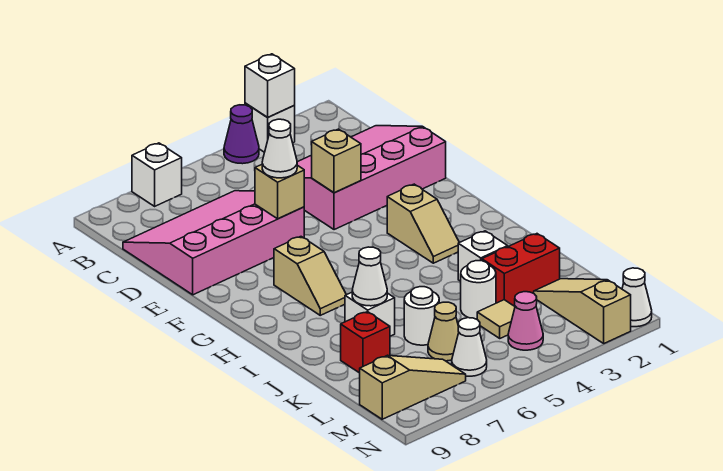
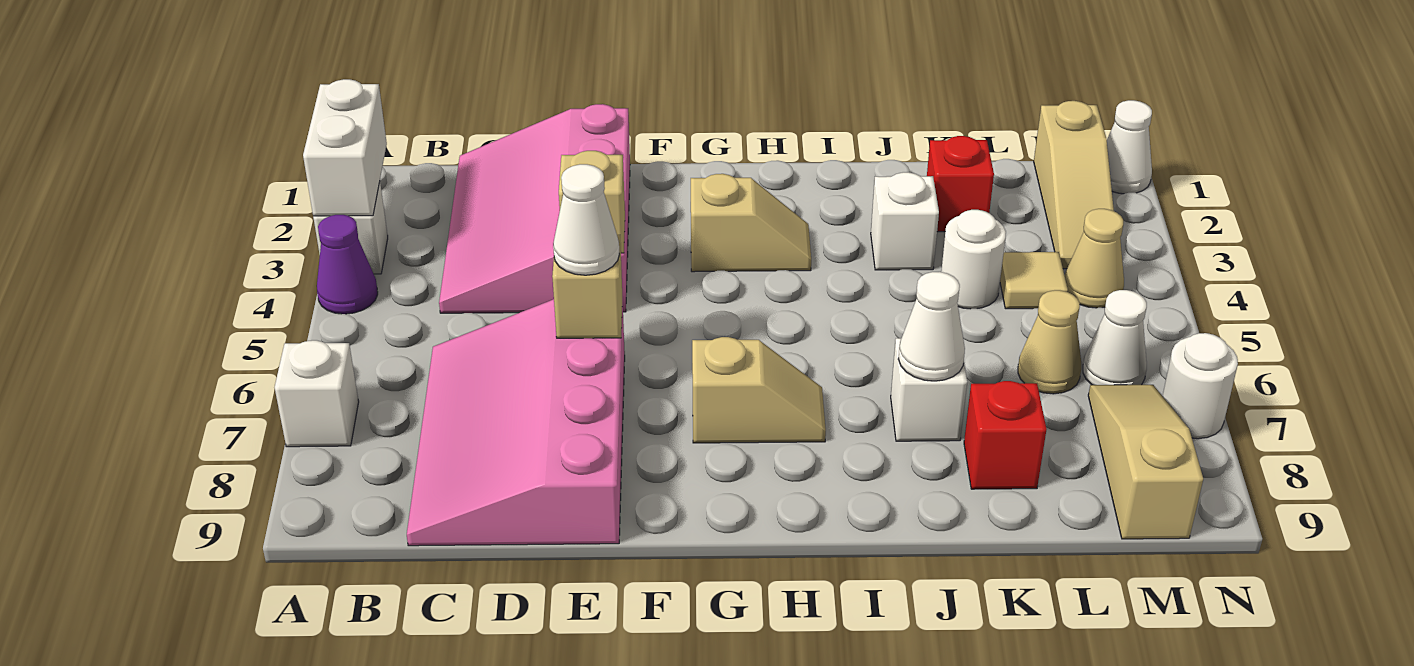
white 1x1 brick [245,54,295,117] -> white 1x2 brick [303,79,387,216]
red 1x2 brick [482,234,560,306] -> red 1x1 brick [927,136,994,232]
white 1x1 round brick [404,287,439,345] -> white 1x1 round brick moved to [1163,333,1238,439]
tan 1x3 slope [534,279,631,343] -> tan 1x3 slope turned to [1034,101,1114,269]
pink 1x1 cone [508,292,543,350] -> tan 1x1 cone [1065,209,1124,308]

